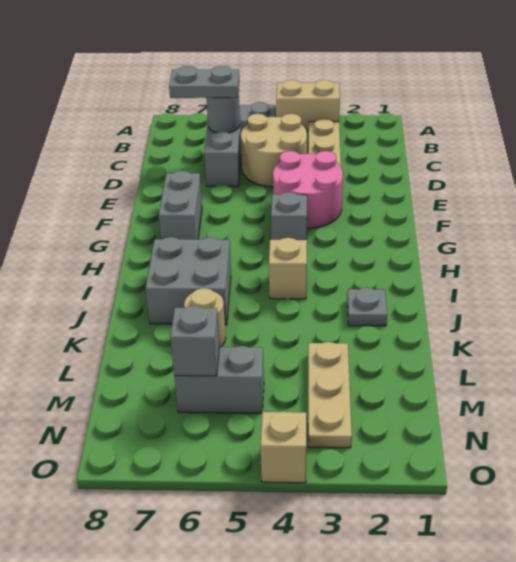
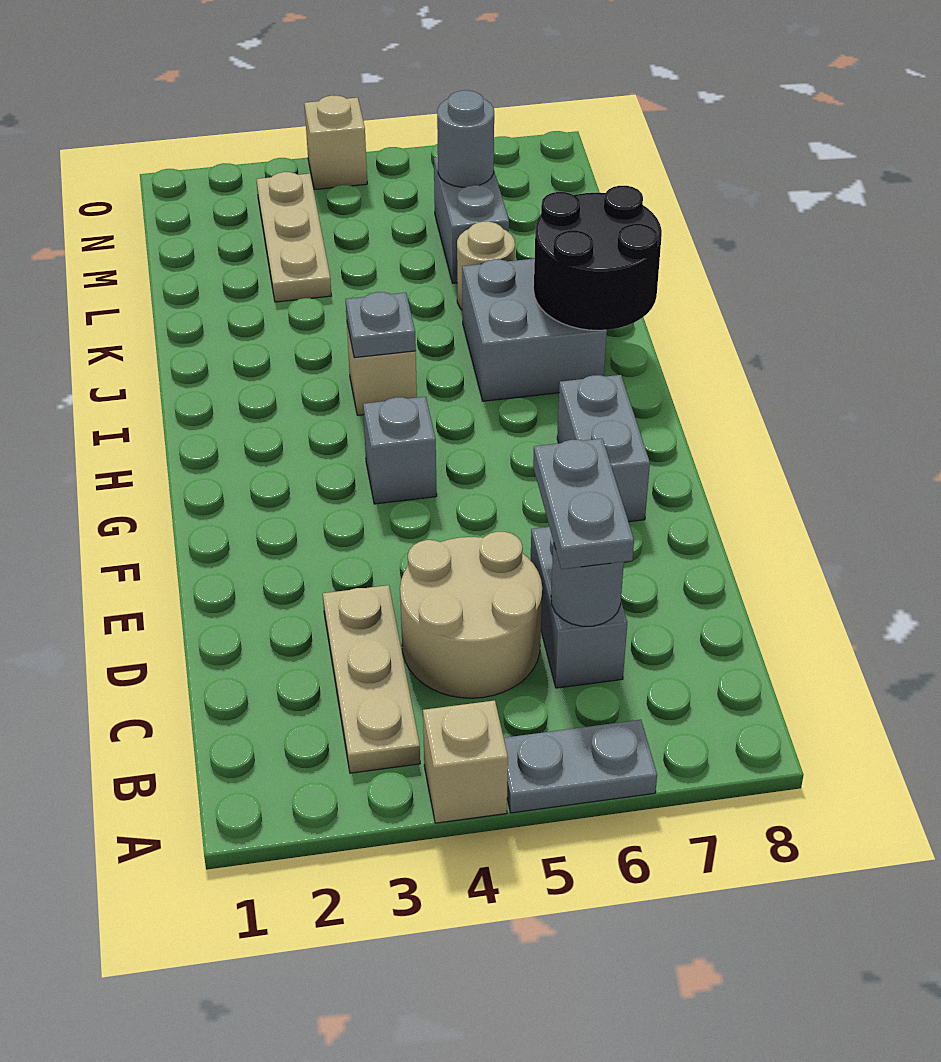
tan 1x2 brick [276,80,340,132] -> tan 1x1 brick [423,700,508,823]
grey 1x2 plate [169,66,239,98] -> grey 1x2 plate turned to [533,439,634,569]
pink 2x2 round brick [273,151,343,228] -> none
none -> black 2x2 round brick [534,186,662,330]
grey 1x1 plate [347,287,387,326] -> grey 1x1 plate moved to [345,292,416,358]
grey 1x2 brick [174,346,264,413] -> grey 1x2 brick turned to [434,157,509,283]
grey 1x1 brick [170,306,219,376] -> grey 1x1 round brick [437,90,494,187]

